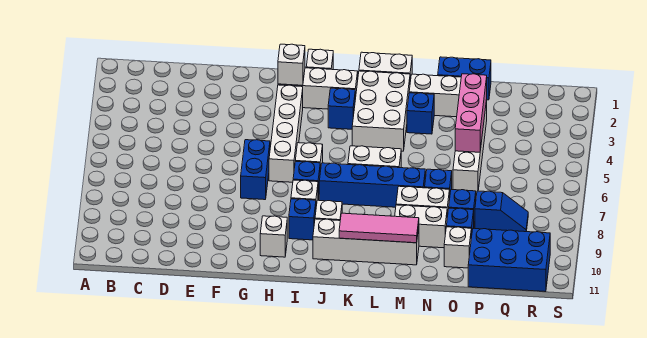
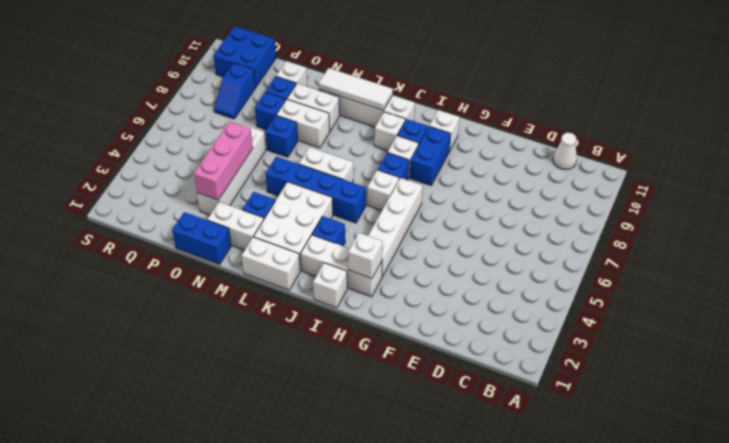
none -> white 1x1 cone [553,133,577,169]
blue 1x2 brick [241,140,270,200] -> blue 1x2 brick moved to [410,127,451,185]
blue 1x4 brick [319,163,425,207] -> blue 1x4 brick moved to [265,157,366,223]
pink 1x3 tile [339,213,419,243] -> white 1x3 tile [319,68,393,110]
blue 1x2 slope [475,191,528,232] -> blue 1x2 slope turned to [214,63,255,119]
blue 2x3 brick [468,228,550,292] -> blue 2x2 brick [213,26,276,88]

